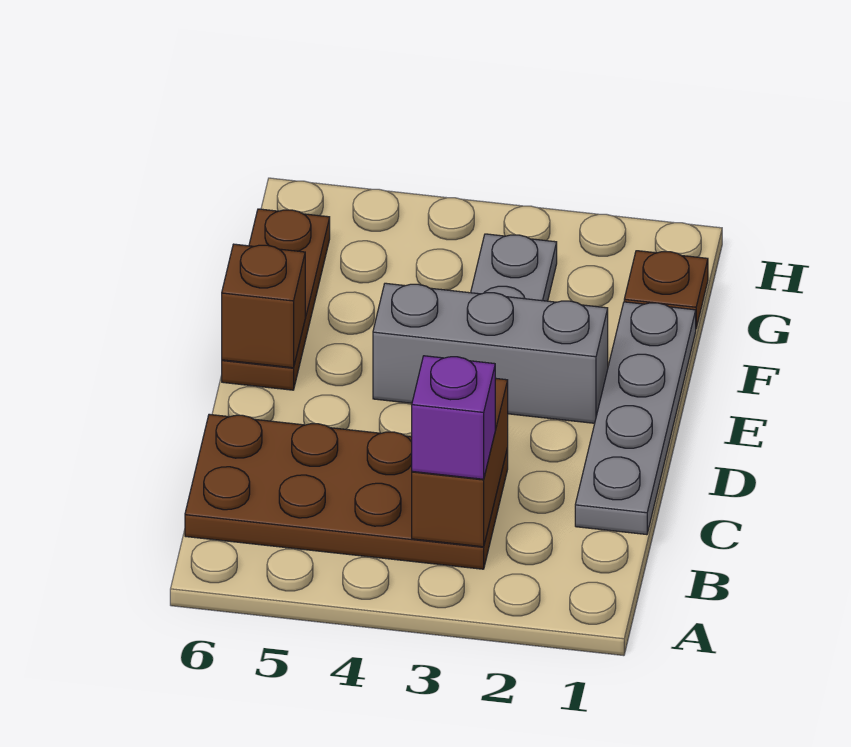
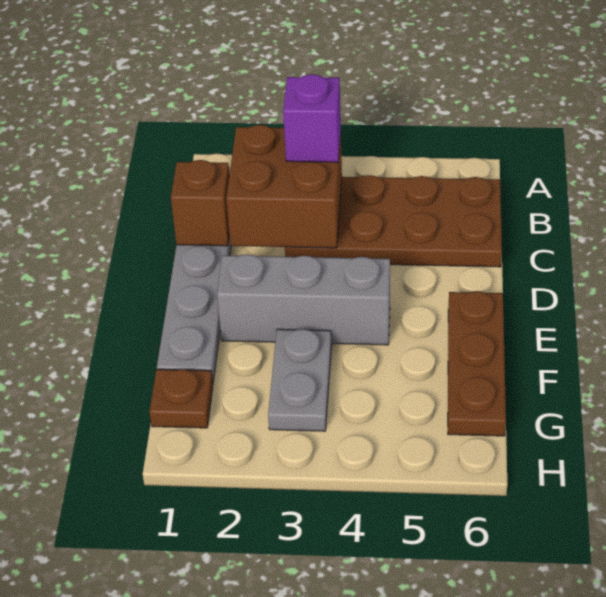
brown 1x2 brick [412,378,508,547] -> brown 2x2 brick [226,125,342,248]
brown 1x1 brick [222,244,305,368] -> brown 1x1 brick moved to [171,160,230,246]

